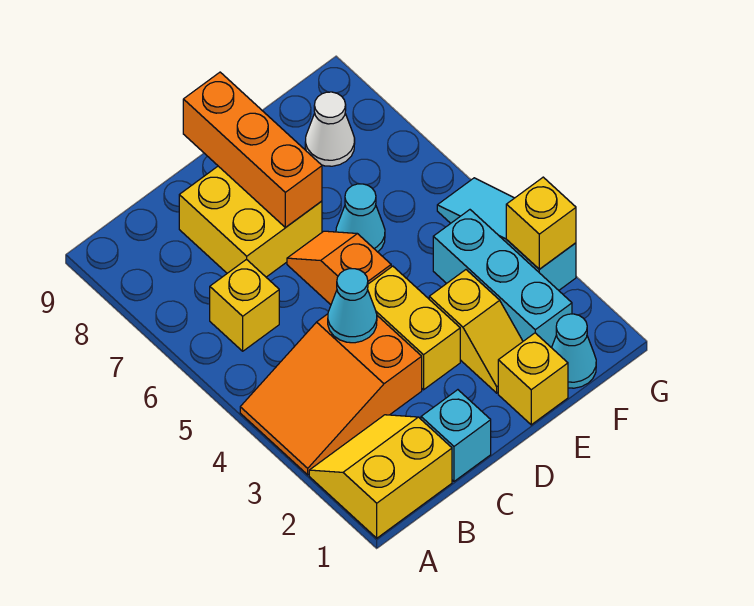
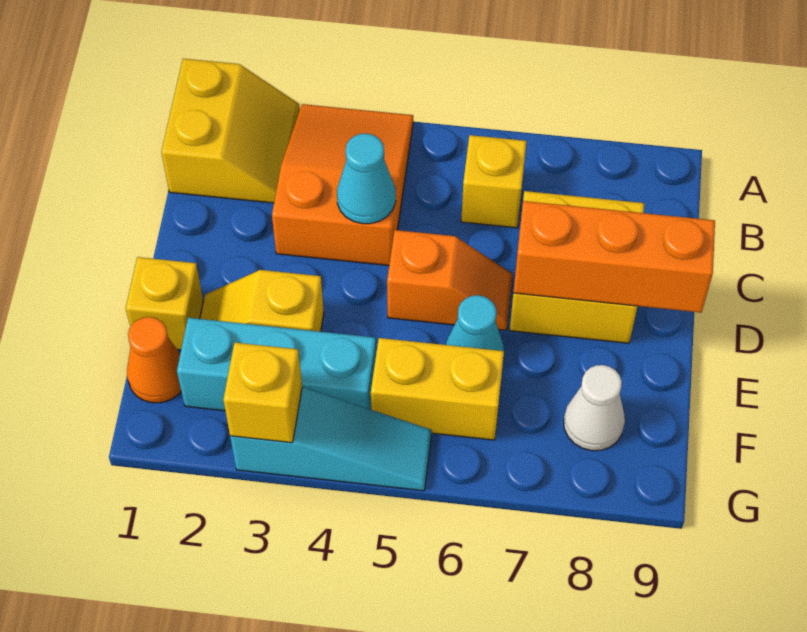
cyan 1x1 brick [421,390,491,481] -> none
yellow 1x2 brick [368,266,460,390] -> yellow 1x2 brick moved to [371,338,504,440]
cyan 1x1 cone [552,314,596,388] -> orange 1x1 cone [127,317,181,403]

